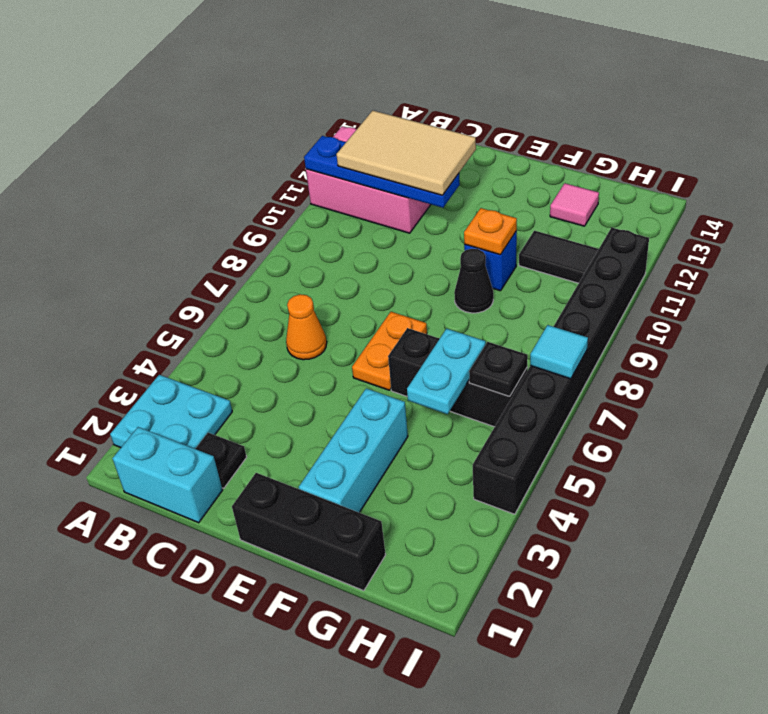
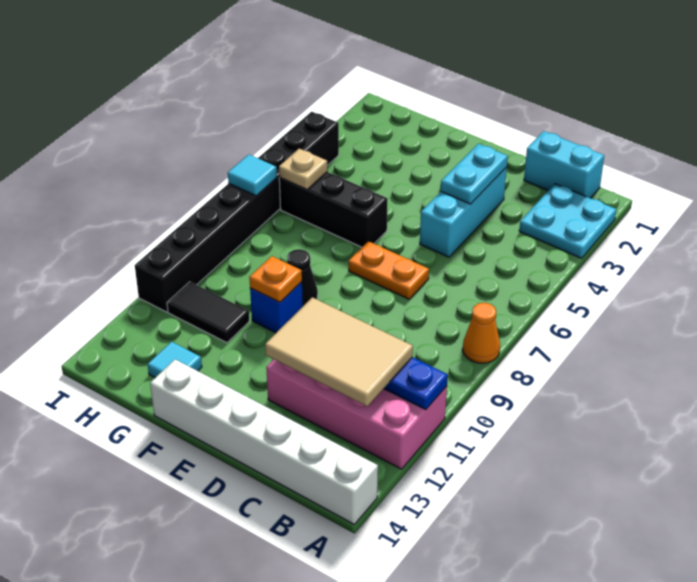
pink 2x3 brick [306,126,431,233] -> pink 2x4 brick [266,360,447,469]
none -> white 1x6 brick [150,359,378,524]
black 1x1 plate [196,433,247,488] -> none
orange 1x1 cone [286,294,327,360] -> orange 1x1 cone moved to [463,303,500,363]
black 1x3 brick [232,473,386,591] -> none
orange 1x2 plate [352,312,427,390] -> orange 1x2 plate turned to [349,241,429,299]
cyan 1x3 brick [299,388,408,513] -> cyan 1x3 brick moved to [420,167,507,257]
cyan 1x2 plate [407,329,486,414] -> cyan 1x2 plate moved to [441,144,508,204]
pink 1x1 tile [550,183,599,226] -> cyan 1x1 tile [148,342,202,378]
black 1x1 plate [469,342,528,396] -> tan 1x1 plate [279,149,327,190]

